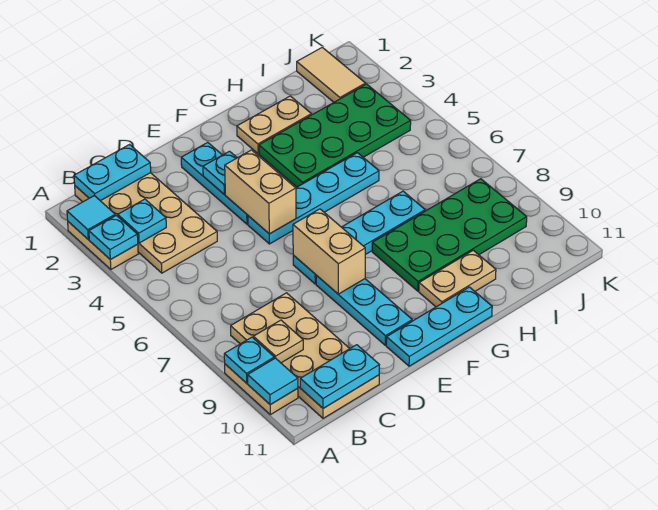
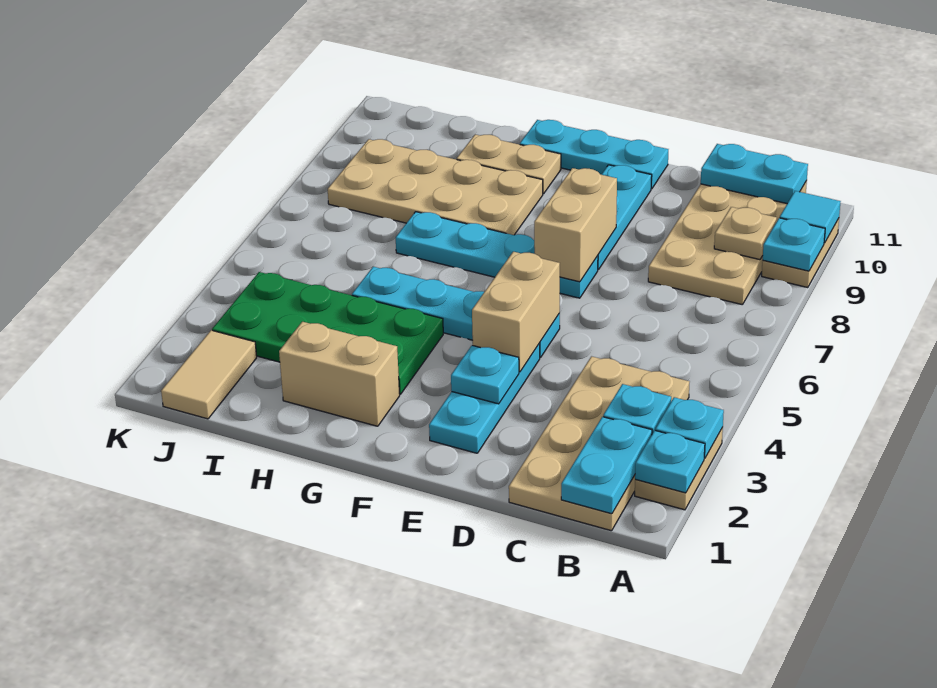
cyan 1x1 tile [67,196,115,239] -> cyan 1x1 plate [635,431,705,493]
cyan 1x2 plate [74,145,151,201] -> cyan 1x2 plate turned to [561,417,652,514]
tan 1x2 plate [237,96,311,154] -> tan 1x2 brick [279,322,400,426]
green 2x4 plate [372,179,527,291] -> tan 2x4 plate [328,139,543,235]

